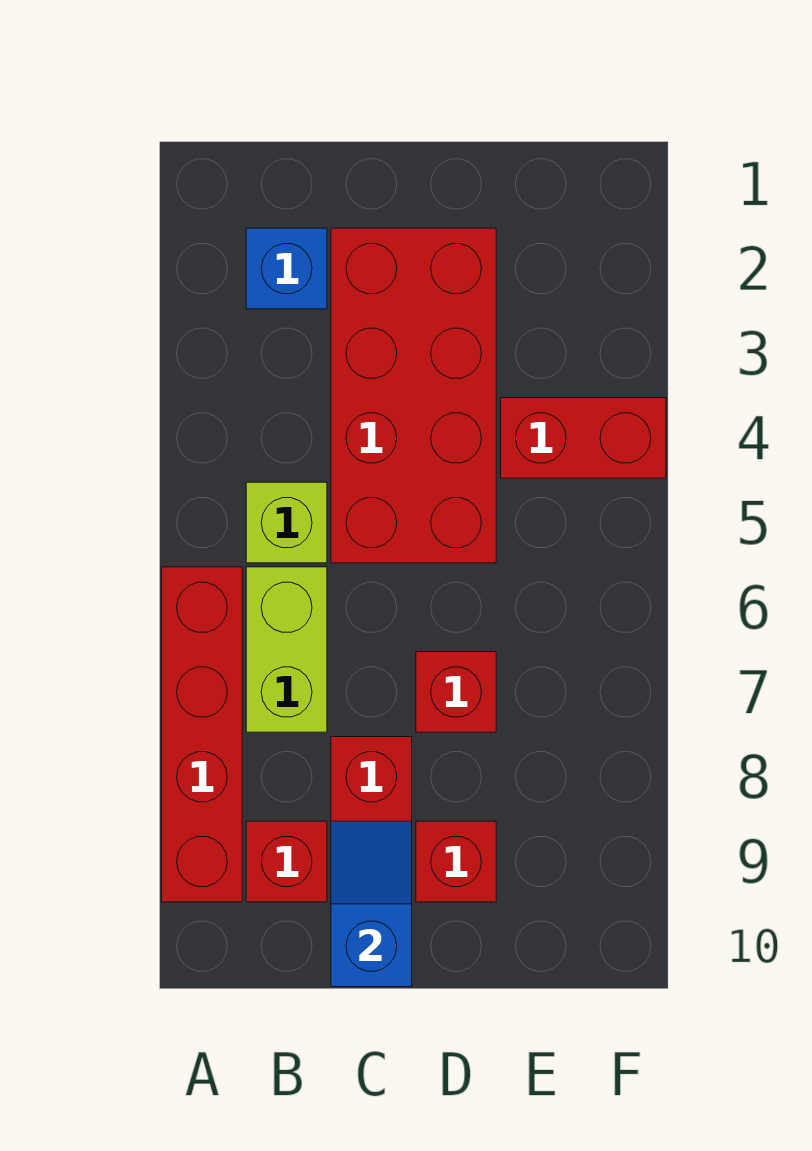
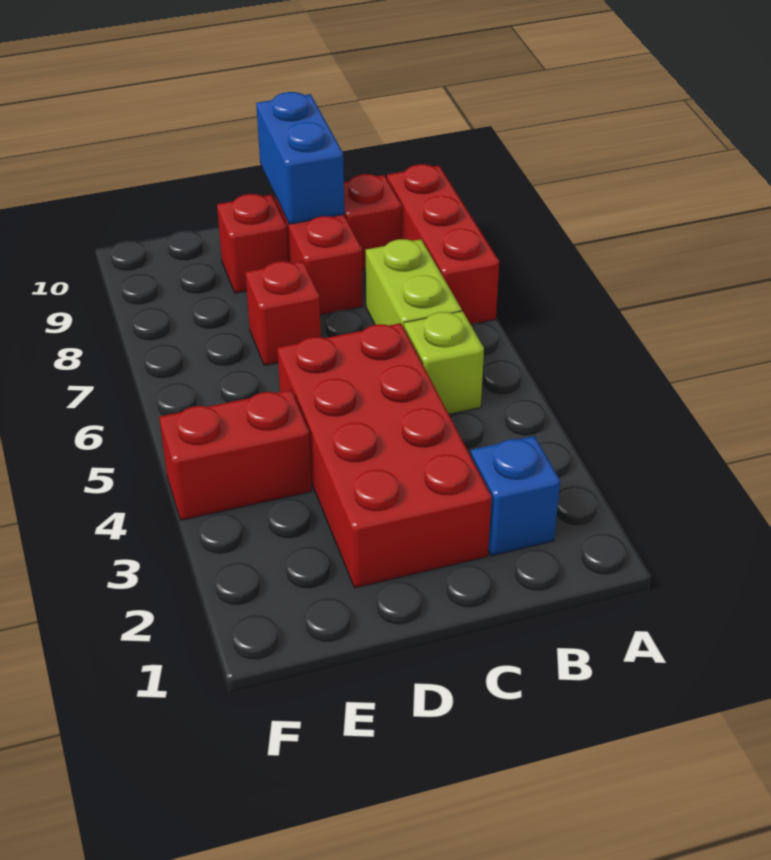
red 1x4 brick [162,567,242,902] -> red 1x3 brick [387,164,499,324]
blue 1x2 slope [331,821,412,987] -> blue 1x2 brick [256,92,344,224]

